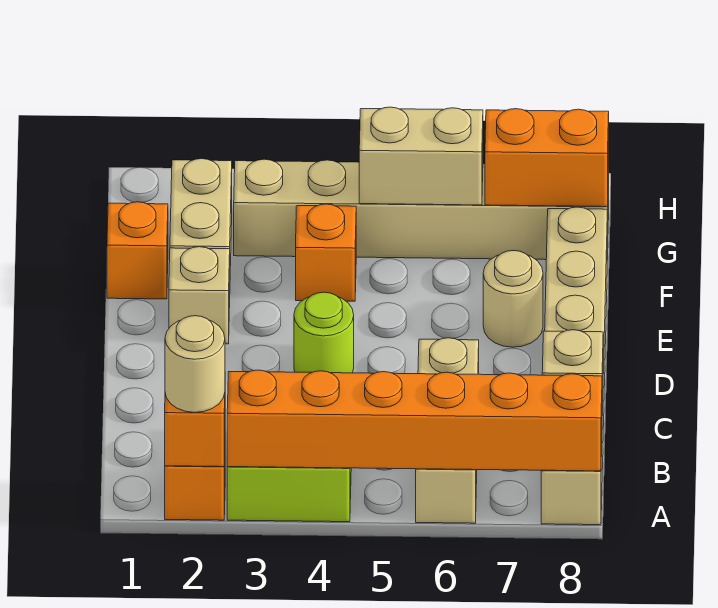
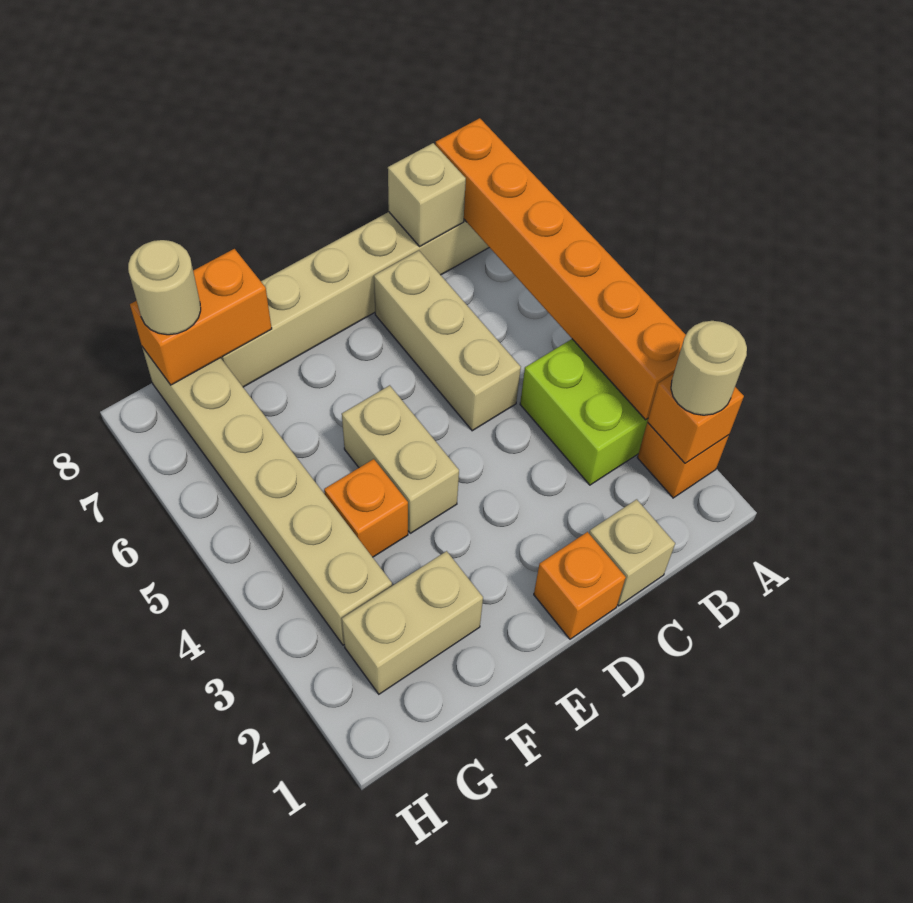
tan 1x3 brick [416,338,479,523] -> tan 1x3 brick turned to [374,250,521,431]
lime 1x1 round brick [294,292,354,373] -> none
tan 1x1 brick [169,247,230,344] -> tan 1x1 brick moved to [589,499,675,606]
tan 1x1 round brick [483,251,543,347] -> tan 1x1 round brick moved to [128,240,201,335]
orange 1x1 brick [107,202,168,299] -> orange 1x1 brick moved to [534,532,626,639]
tan 1x2 brick [359,107,483,205] -> tan 1x2 brick moved to [342,385,459,533]
orange 1x2 brick [485,109,609,207] -> orange 1x2 brick turned to [130,249,272,385]

